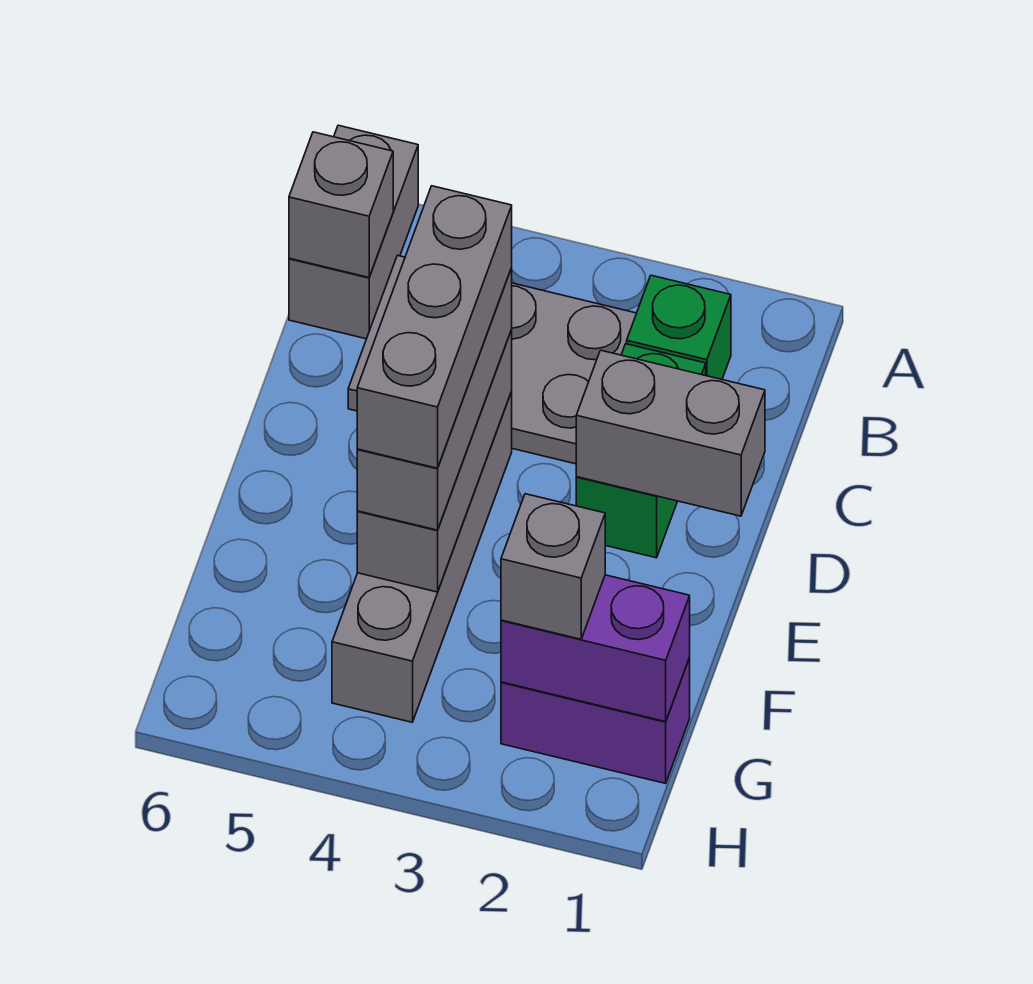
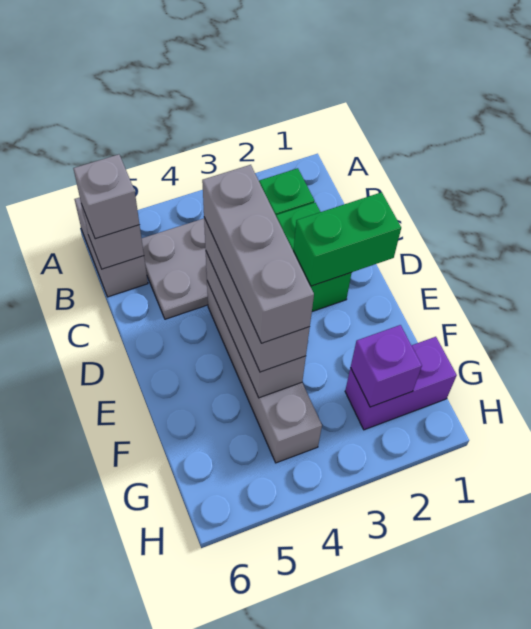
grey 1x2 brick [576,350,765,516] -> green 1x2 brick [294,192,401,286]
purple 1x2 brick [501,575,690,722] -> purple 1x1 brick [351,325,422,407]
grey 1x1 brick [501,494,605,639] -> grey 1x1 brick moved to [73,154,139,239]

